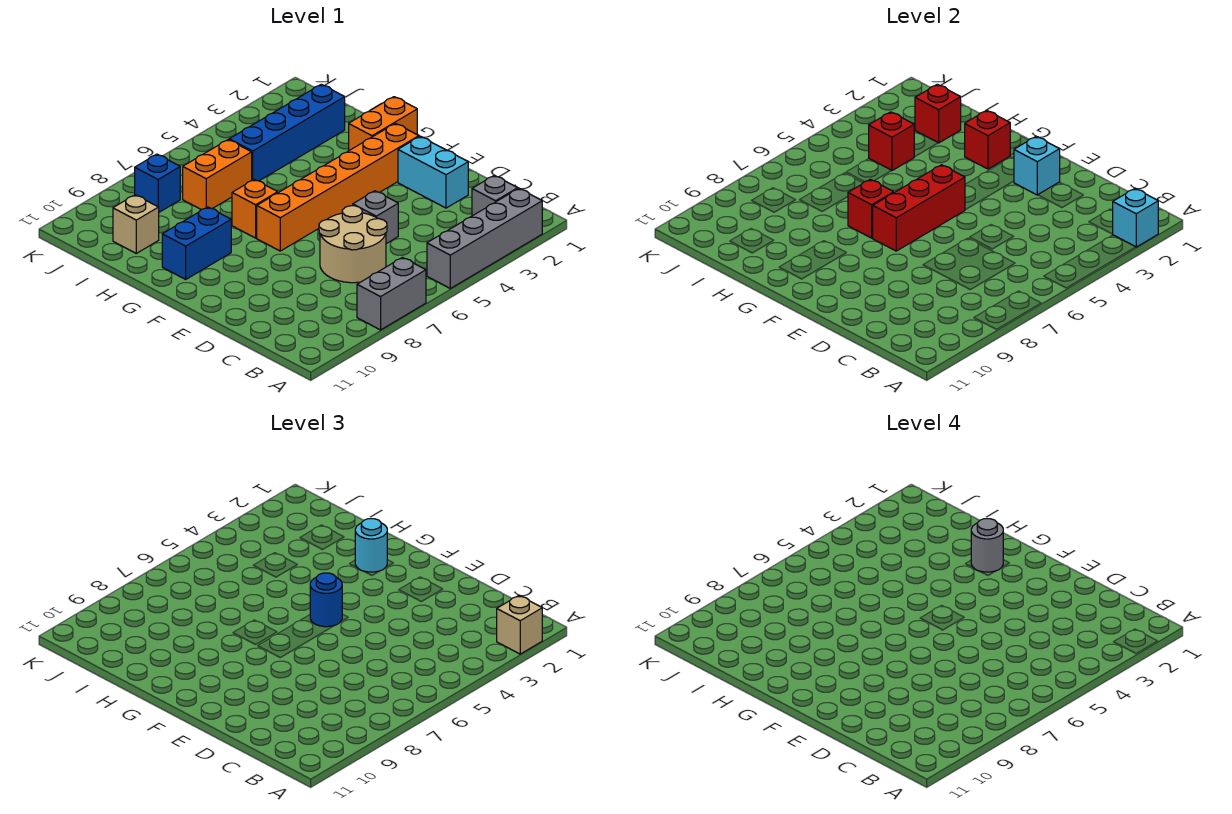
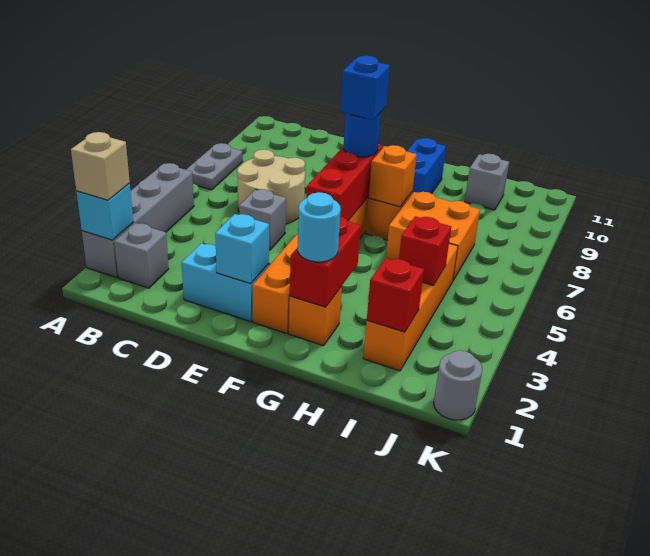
grey 1x2 brick [357,258,426,330] -> grey 1x2 plate [186,143,243,190]
blue 1x1 round brick [310,573,342,627] -> blue 1x1 round brick moved to [344,112,381,157]
orange 1x2 brick [349,97,417,150] -> orange 1x1 brick [289,287,342,346]
red 1x1 brick [965,110,1010,169] -> red 1x2 brick [290,216,361,307]
grey 1x1 round brick [971,519,1003,572] -> grey 1x1 round brick moved to [434,350,483,420]
red 1x1 brick [848,179,894,238] -> orange 1x1 brick [369,145,417,207]
blue 1x4 brick [229,84,345,181] -> orange 1x4 brick [363,243,458,371]
orange 1x2 brick [183,140,252,210] -> orange 2x2 brick [386,192,480,280]
tan 1x1 brick [113,195,159,253] -> grey 1x1 brick [465,154,509,210]
blue 1x1 brick [135,154,180,212] -> blue 1x1 brick moved to [340,56,390,120]

